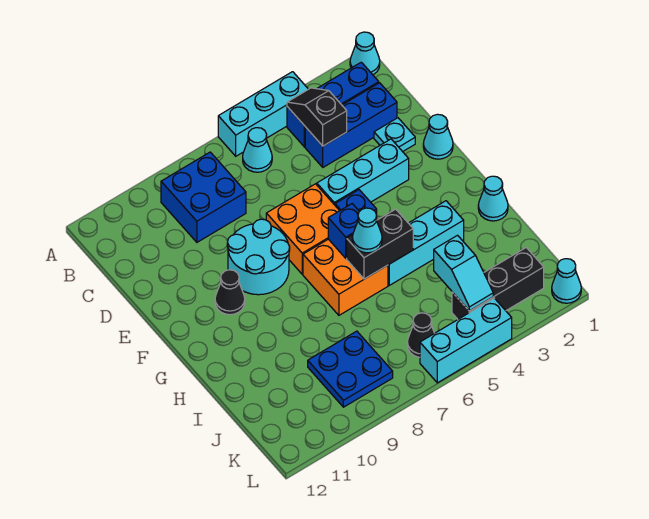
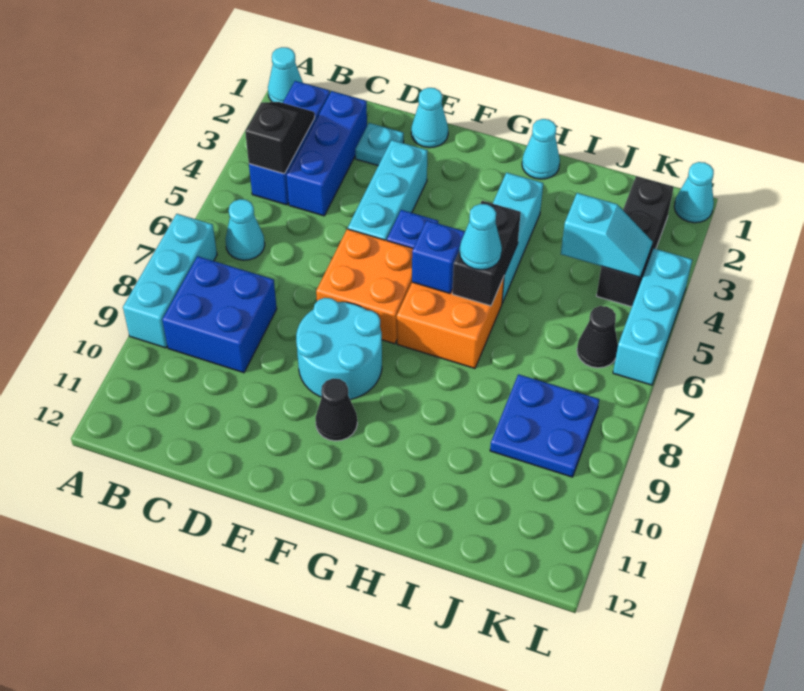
cyan 1x3 brick [218,72,308,156] -> cyan 1x3 brick moved to [123,214,217,348]
black 1x2 slope [287,88,347,146] -> black 1x2 slope turned to [245,102,315,174]

